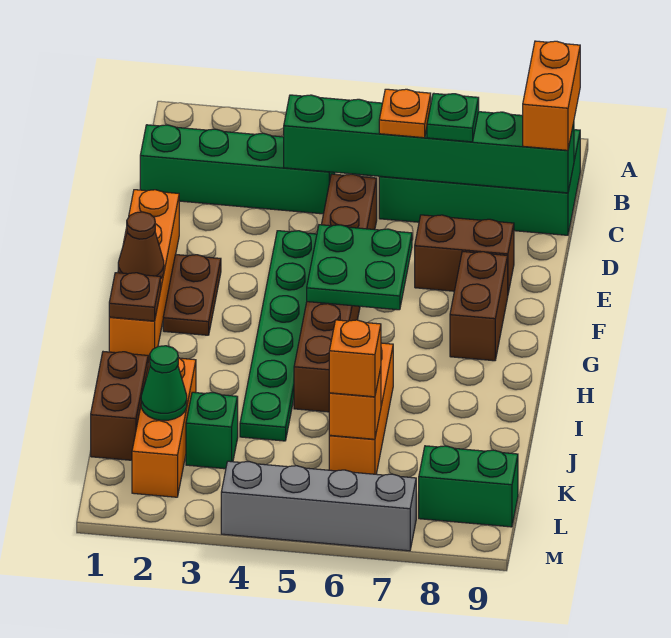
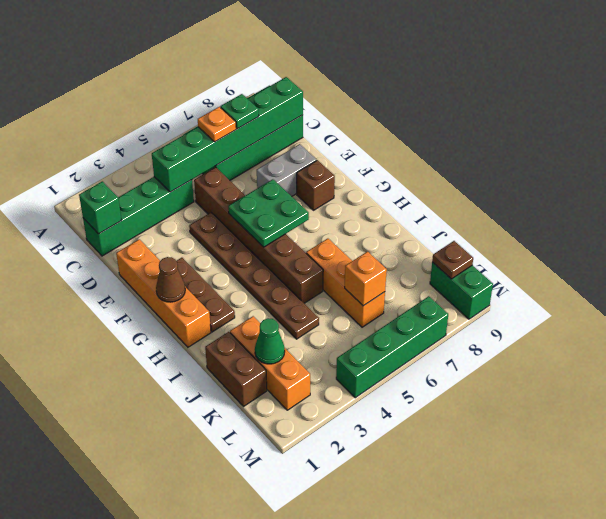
orange 1x2 brick [523,41,580,150] -> none
green 1x6 plate [240,231,317,441] -> brown 1x6 plate [189,213,319,339]
brown 1x2 brick [415,215,514,293] -> grey 1x2 brick [257,144,317,196]
brown 1x2 plate [163,255,221,335] -> brown 1x3 plate [177,258,235,332]
brown 1x2 brick [450,251,508,361] -> brown 1x1 brick [297,160,335,210]
brown 1x1 plate [109,273,161,321] -> brown 1x1 plate moved to [432,241,473,279]
green 1x1 brick [186,392,238,469] -> green 1x1 brick moved to [79,181,122,234]
orange 1x1 brick [329,320,381,397] -> none
green 1x2 brick [419,446,518,527] -> green 1x2 brick turned to [430,262,493,319]
grey 1x4 brick [221,461,416,551] -> green 1x4 brick [336,296,448,398]

